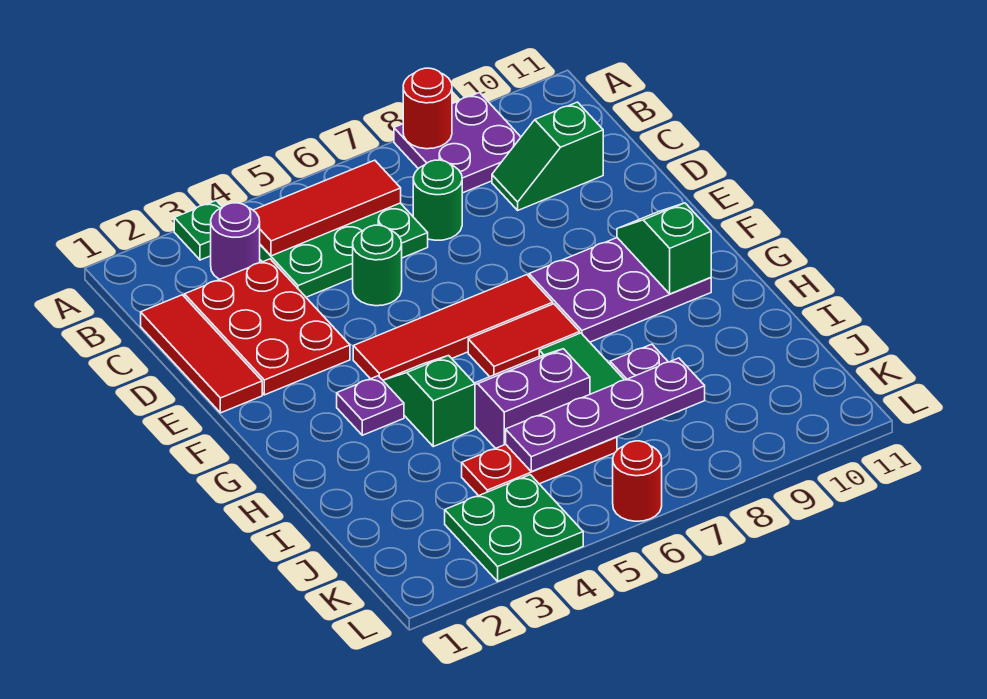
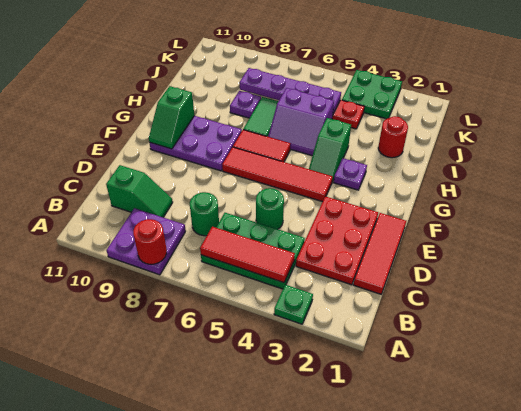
purple 1x1 round brick [211,203,260,279] -> none
red 1x1 round brick [613,441,662,521] -> red 1x1 round brick moved to [378,116,408,158]

